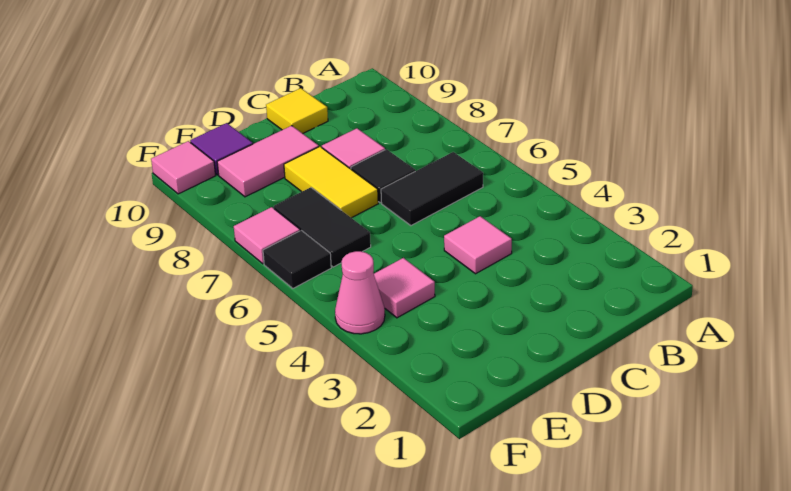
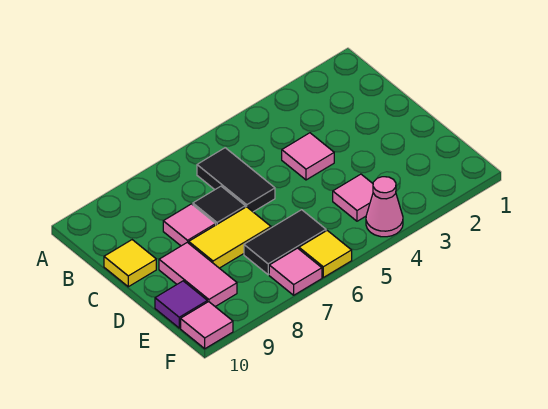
black 1x1 tile [263,230,331,288] -> yellow 1x1 tile [299,231,352,277]

